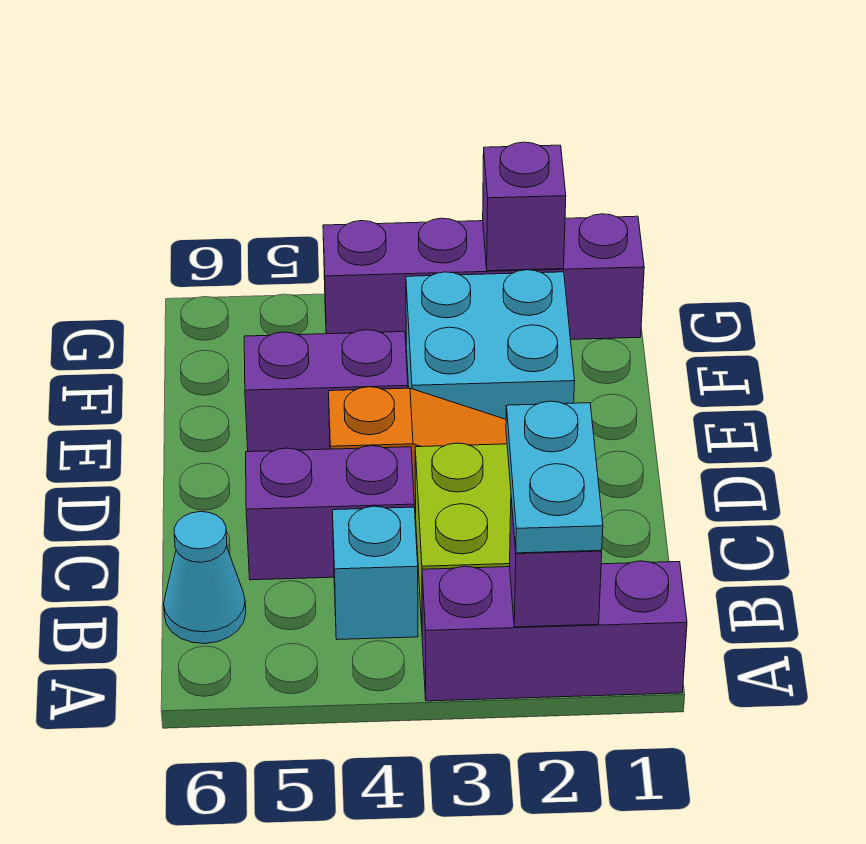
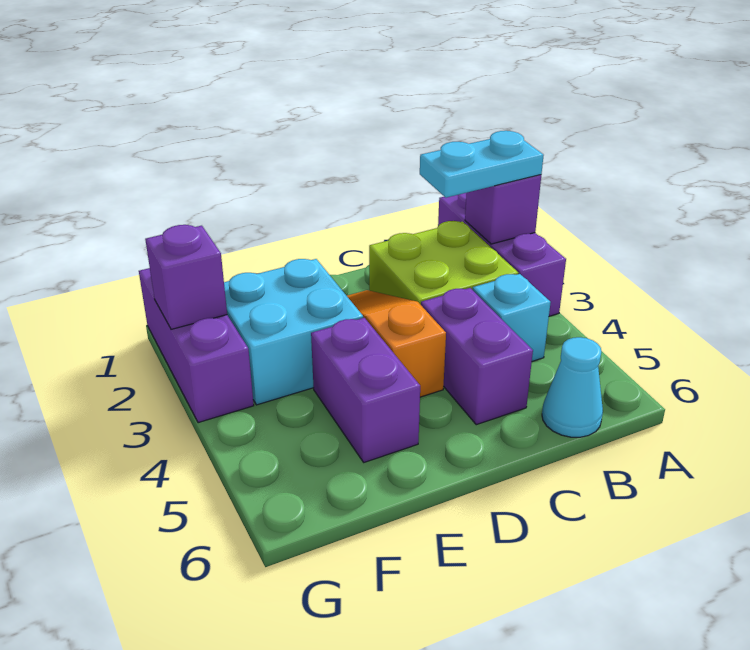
purple 1x4 brick [323,214,644,341] -> purple 1x3 brick [139,268,254,423]

